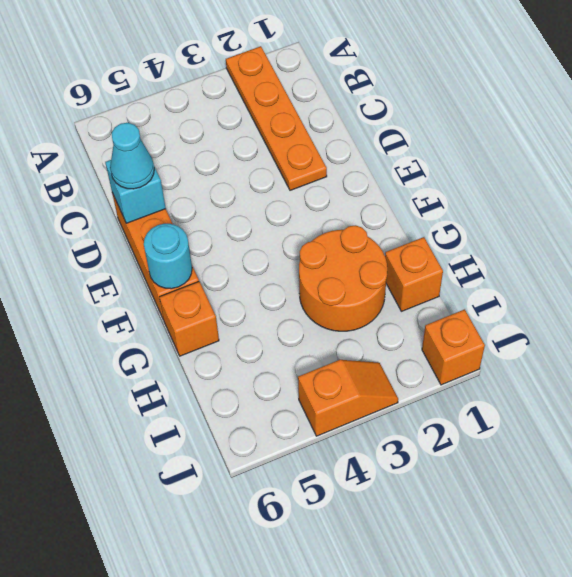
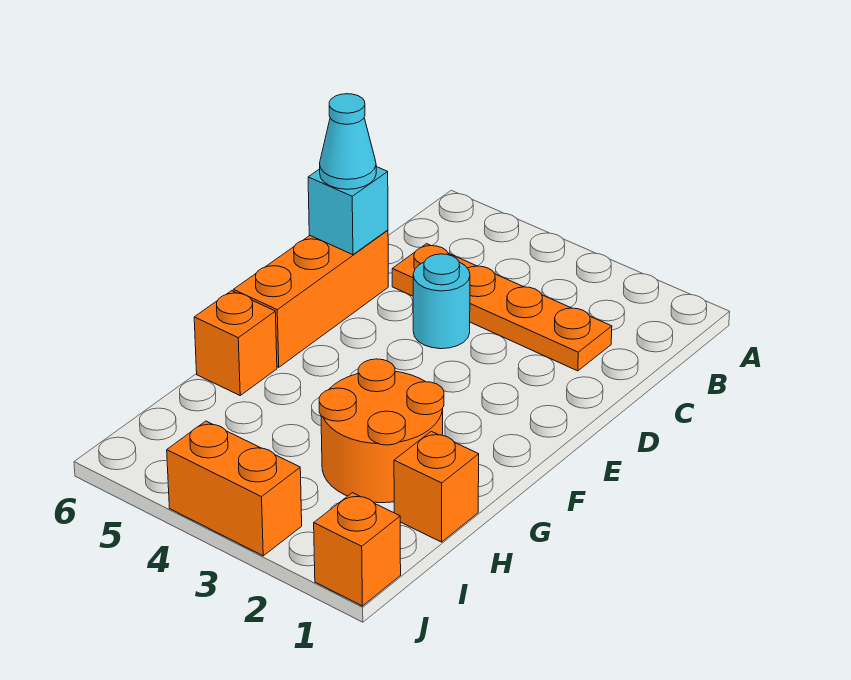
orange 1x4 plate [226,46,327,190] -> orange 1x4 plate turned to [392,244,612,371]
cyan 1x1 round brick [144,224,192,289] -> cyan 1x1 round brick moved to [413,254,470,349]
orange 1x2 slope [298,360,398,436] -> orange 1x2 brick [167,421,302,556]

